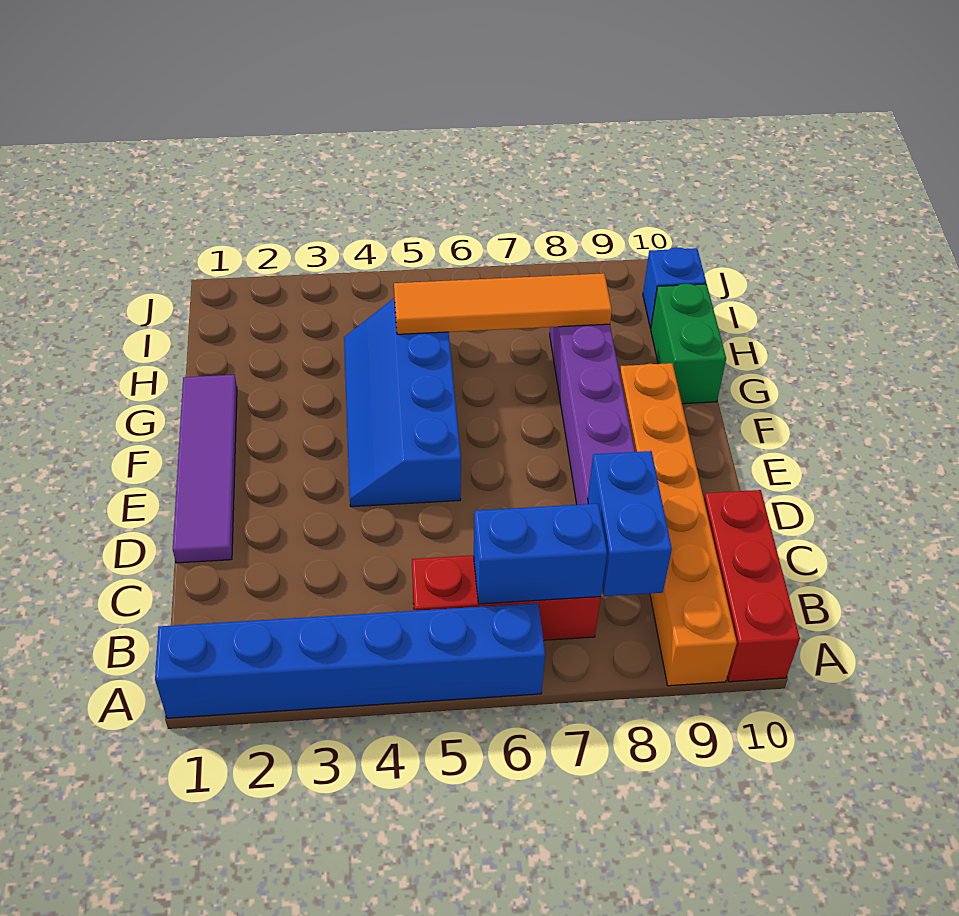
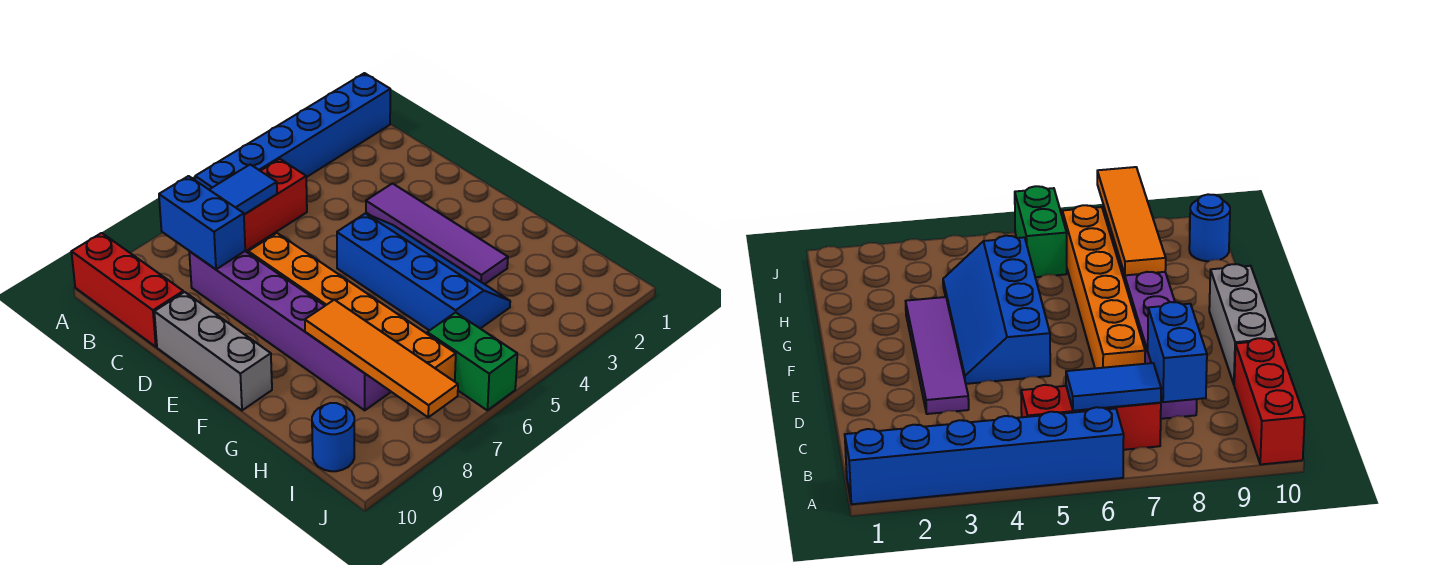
orange 1x6 brick [620,363,737,686] -> orange 1x6 brick moved to [248,233,456,382]
blue 1x2 brick [474,504,607,604] -> blue 1x2 tile [209,165,277,214]
purple 1x4 tile [173,375,237,563] -> purple 1x4 tile moved to [366,184,508,284]
none -> grey 1x3 brick [154,292,272,410]
green 1x2 brick [651,283,726,404] -> green 1x2 brick moved to [427,312,517,410]
orange 1x4 tile [394,273,612,334] -> orange 1x4 tile turned to [305,300,458,417]
blue 1x1 brick [643,247,706,328] -> blue 1x1 round brick [312,403,354,471]

